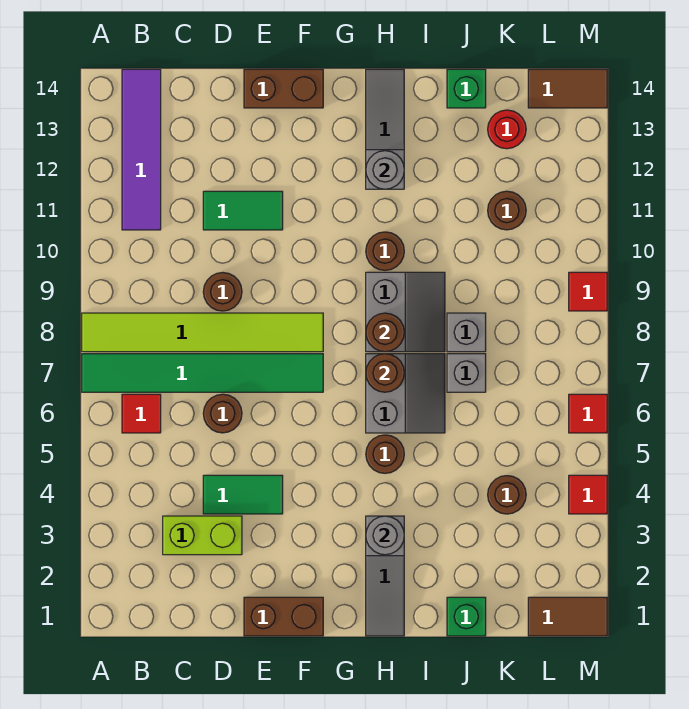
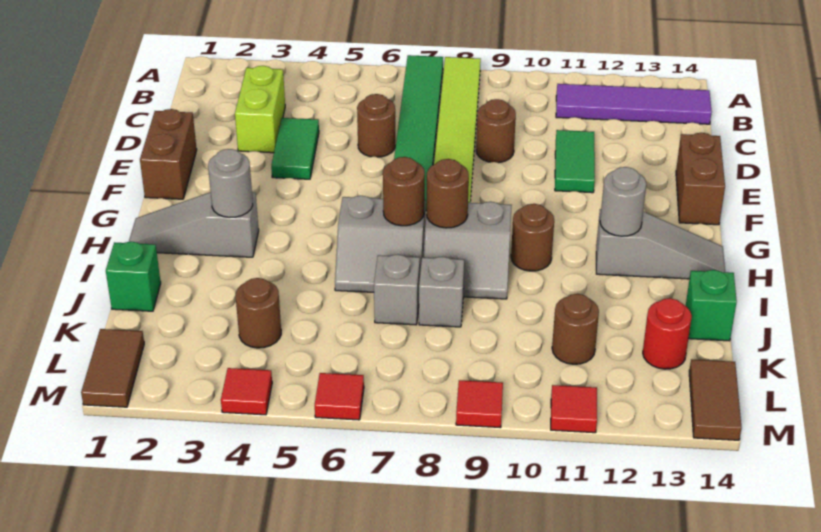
red 1x1 tile [122,394,161,433] -> red 1x1 tile moved to [551,385,597,433]
brown 1x1 round brick [366,435,404,473] -> none

